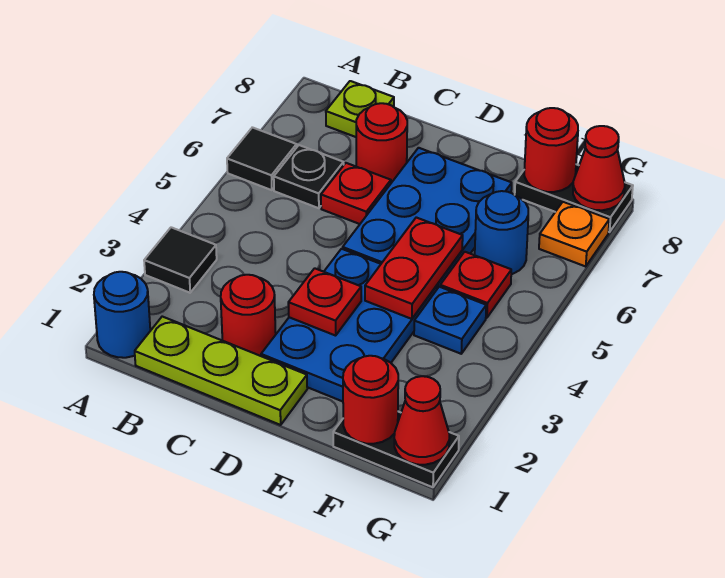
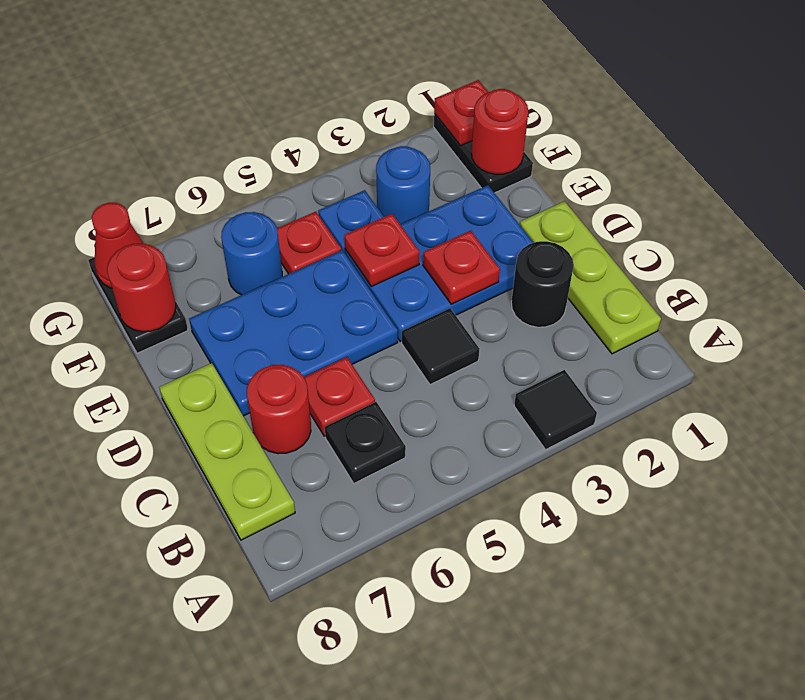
blue 1x1 round brick [94,272,150,358] -> blue 1x1 round brick moved to [376,146,430,224]
black 1x1 tile [227,127,297,190] -> black 1x1 tile moved to [402,308,479,385]
lime 1x1 plate [326,81,394,137] -> lime 1x3 plate [159,363,295,540]
red 1x1 round brick [221,275,276,356] -> black 1x1 round brick [511,241,573,327]
red 1x2 plate [365,217,463,319] -> red 1x1 plate [344,214,420,286]
red 1x1 cone [394,376,449,465] -> red 1x1 plate [434,80,488,146]
orange 1x1 plate [539,202,609,266] -> none

